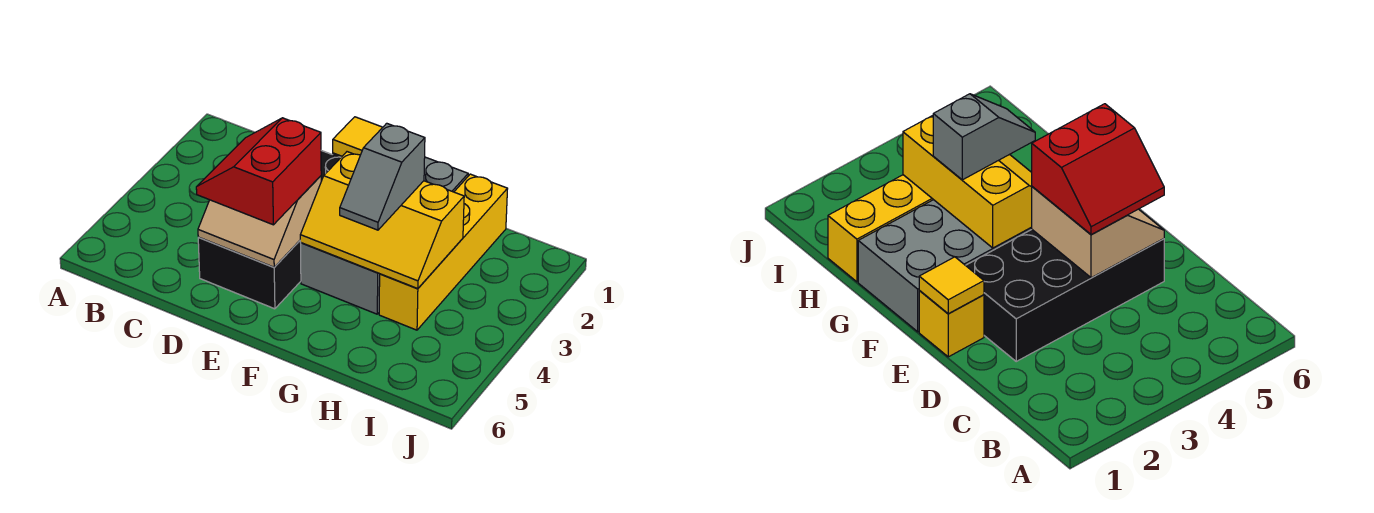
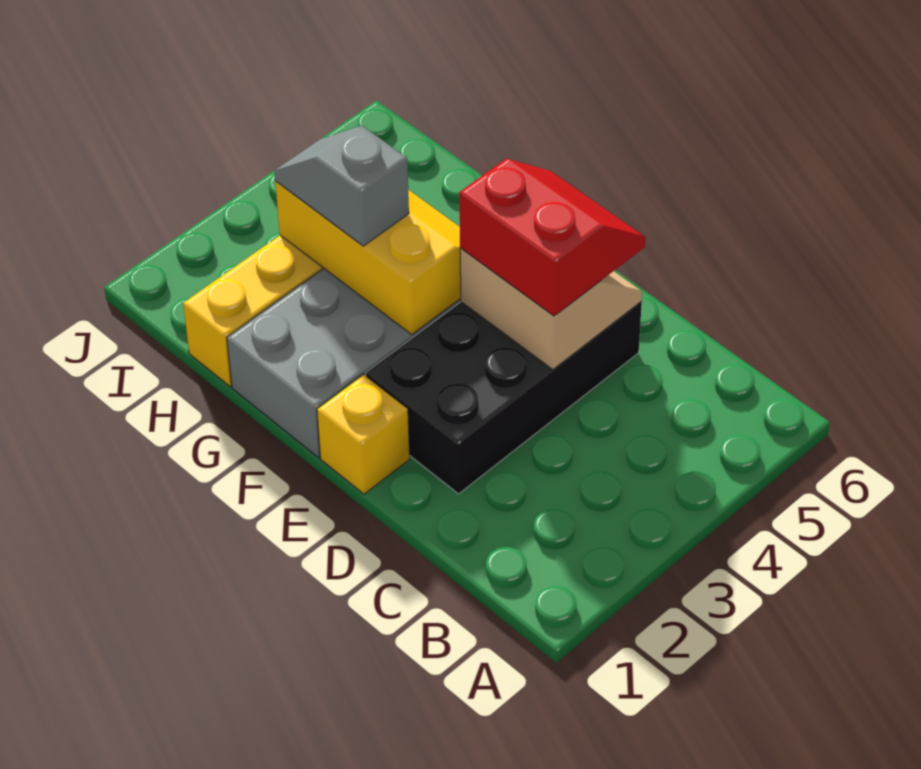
red 2x2 slope [196,118,321,225] -> red 2x2 slope turned to [459,159,645,316]
yellow 1x1 tile [333,117,383,156] -> none
grey 1x2 slope [340,123,425,230] -> grey 1x2 slope turned to [275,126,409,246]

